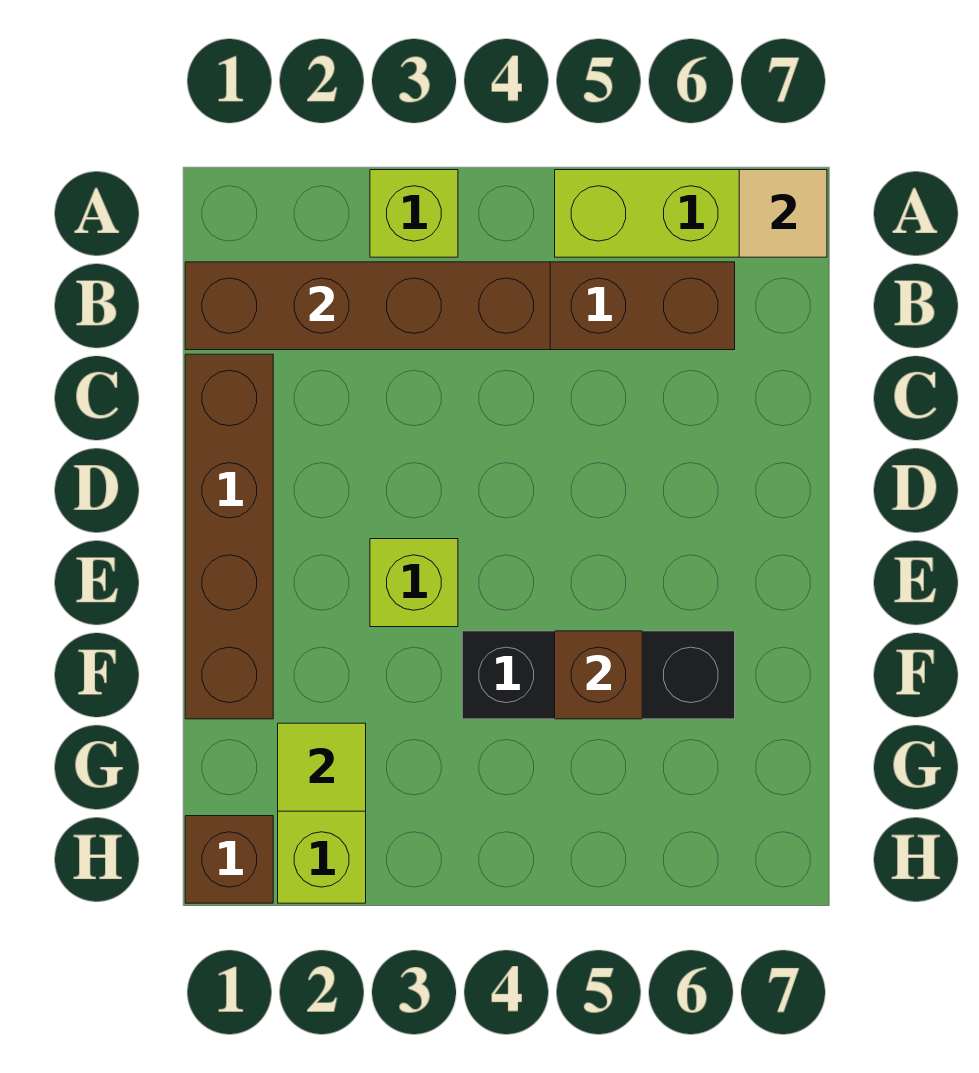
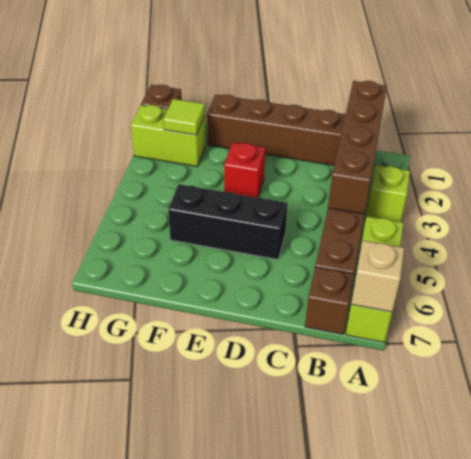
tan 1x1 tile [739,170,827,257] -> tan 1x1 brick [351,240,404,312]
lime 1x1 brick [370,539,458,627] -> red 1x1 brick [224,142,266,198]
black 1x3 brick [462,631,735,719] -> black 1x3 brick turned to [168,184,288,260]
brown 1x1 brick [555,631,642,719] -> brown 1x1 brick moved to [305,267,354,334]

